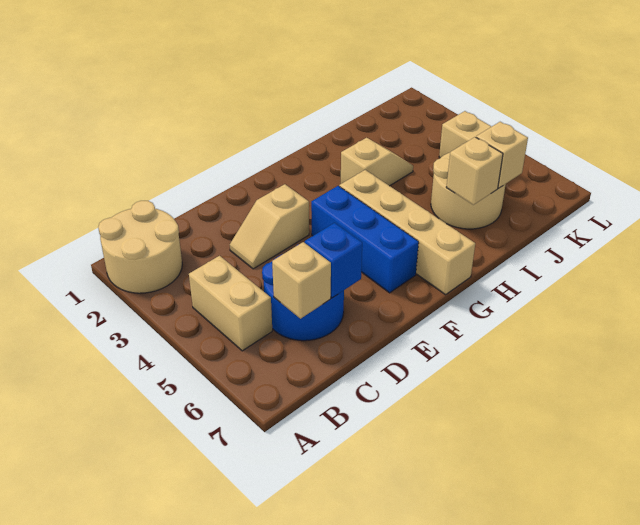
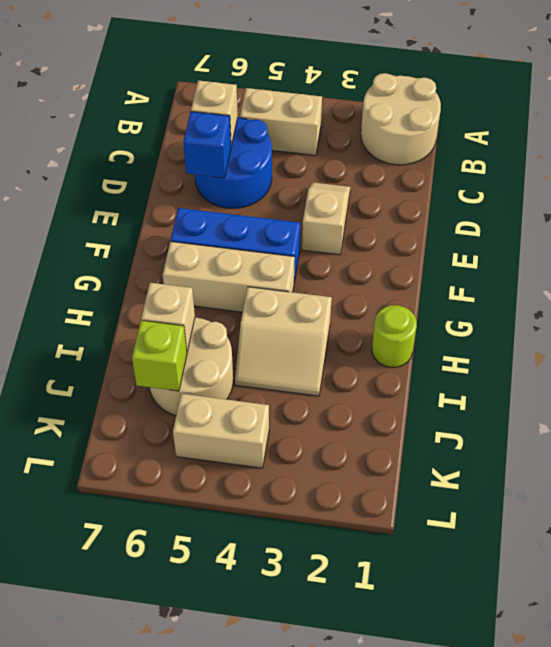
tan 1x4 brick [339,170,475,295] -> tan 1x3 brick [163,242,295,312]
none -> lime 1x1 round brick [372,305,417,367]
tan 1x2 slope [341,138,413,186] -> tan 2x2 slope [235,287,332,396]
tan 1x1 brick [476,122,528,188] -> lime 1x1 brick [132,321,187,391]

